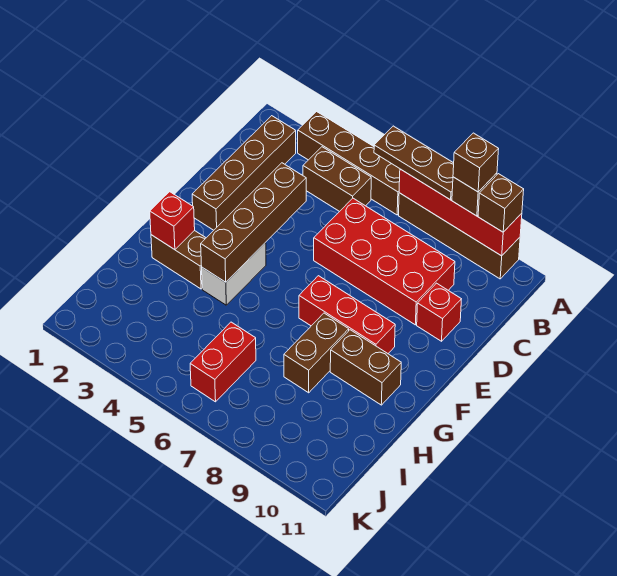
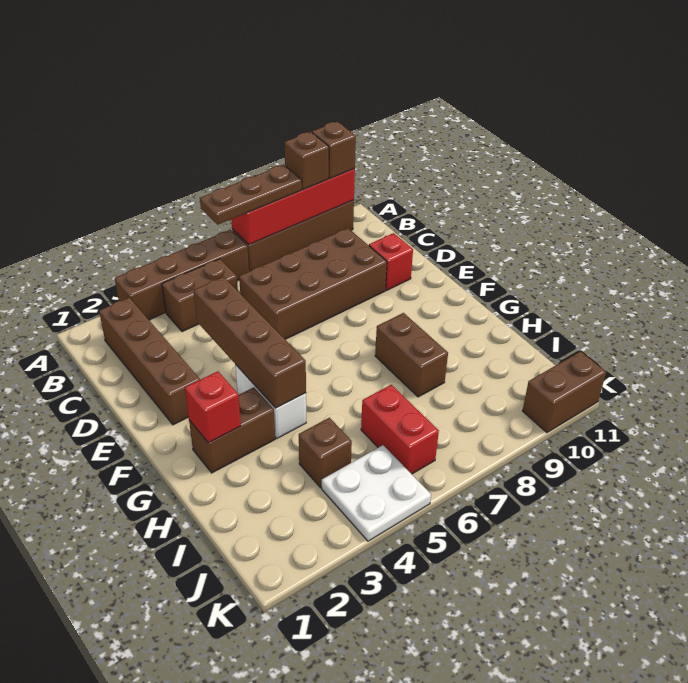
brown 1x1 brick [453,133,499,192] -> brown 1x1 brick moved to [299,418,352,488]
red 2x4 brick [314,198,455,325] -> brown 2x4 brick [239,228,387,339]
red 1x3 brick [299,276,395,353] -> none
brown 1x2 brick [330,330,401,405] -> brown 1x2 brick moved to [523,351,606,433]
none -> white 2x2 plate [322,445,431,541]

